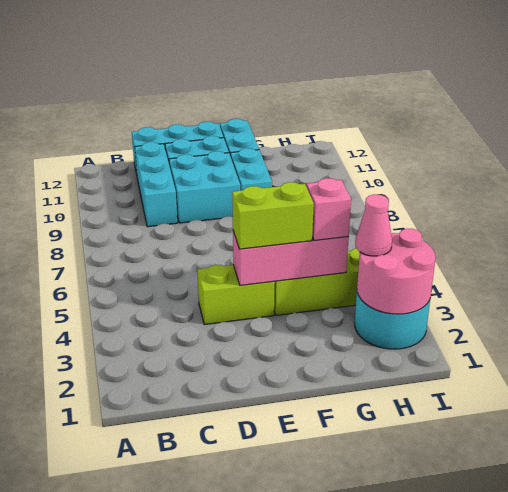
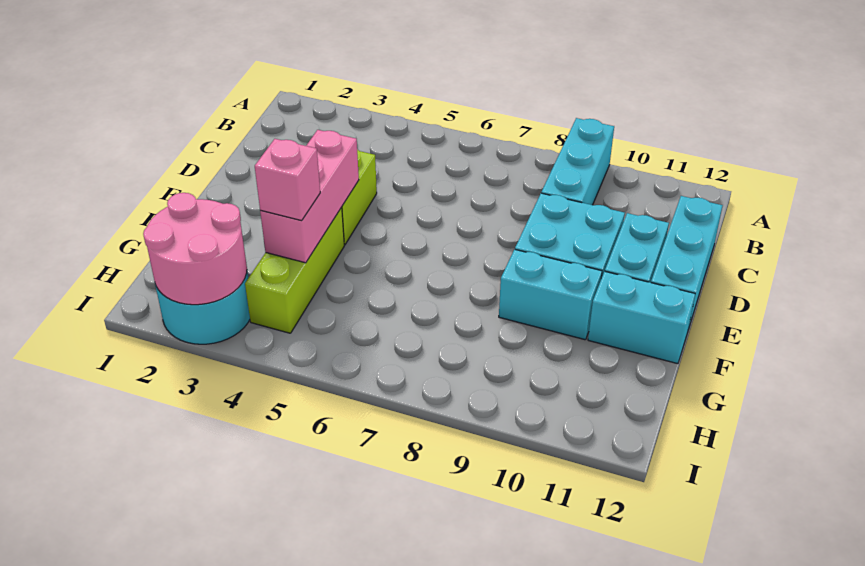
cyan 1x3 brick [135,142,177,227] -> cyan 1x3 brick turned to [541,118,614,205]
lime 1x2 brick [232,182,314,249] -> none
pink 1x1 cone [355,194,392,256] -> none

